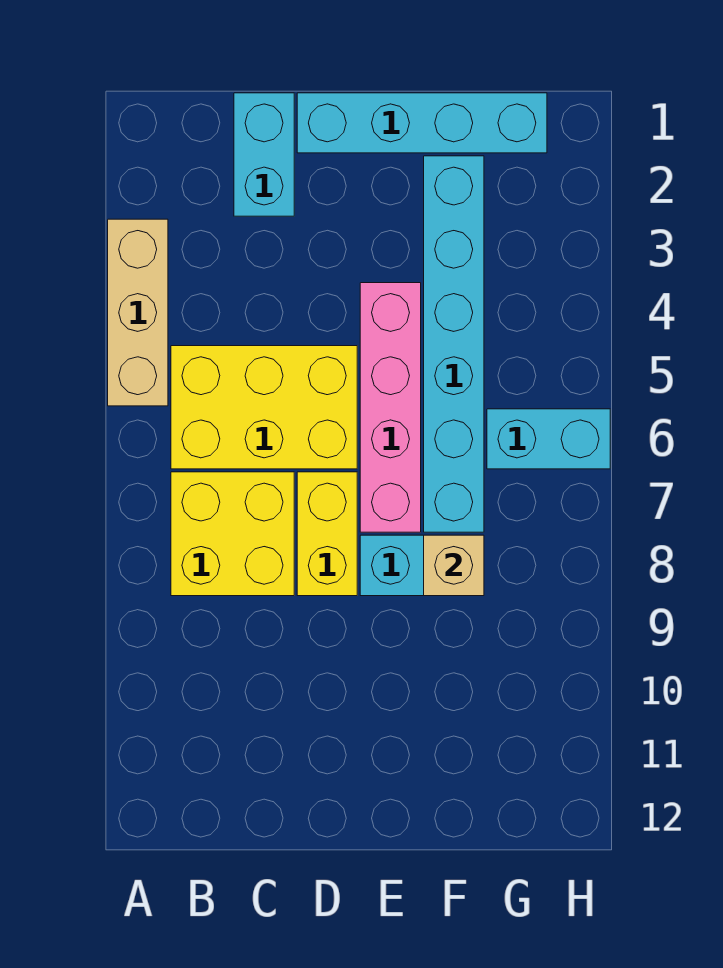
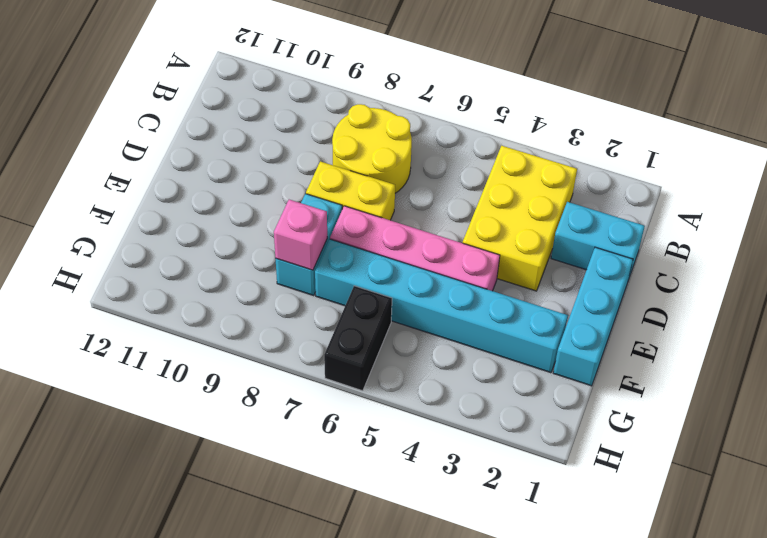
tan 1x3 brick [108,219,168,406] -> none
yellow 2x3 brick [171,346,357,469] -> yellow 2x3 brick moved to [463,146,577,291]
yellow 2x2 brick [171,472,294,596] -> yellow 2x2 round brick [332,104,412,193]
cyan 1x4 brick [297,93,547,153] -> cyan 1x3 brick [553,247,633,386]
tan 1x1 brick [424,535,484,596] -> pink 1x1 brick [274,200,327,270]
cyan 1x2 brick [487,409,610,469] -> black 1x2 brick [324,286,392,391]

